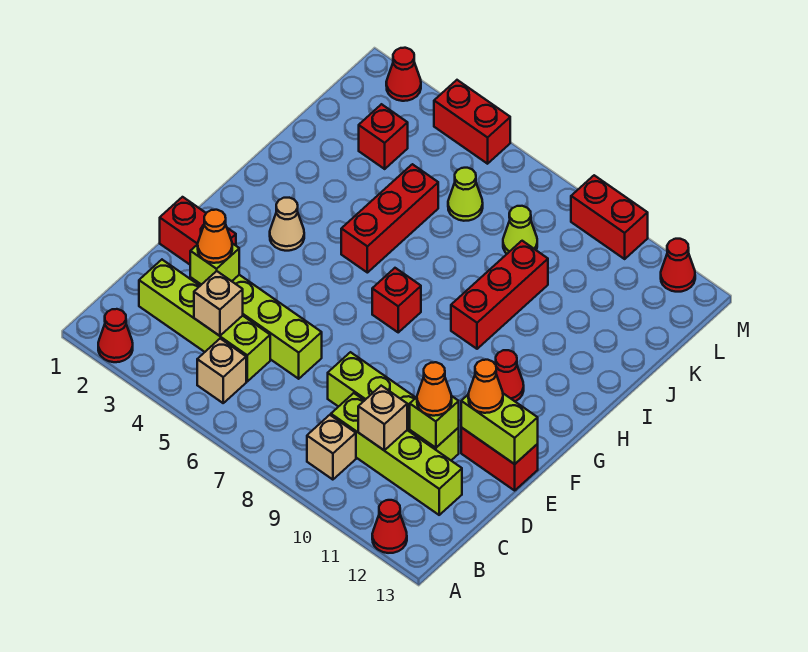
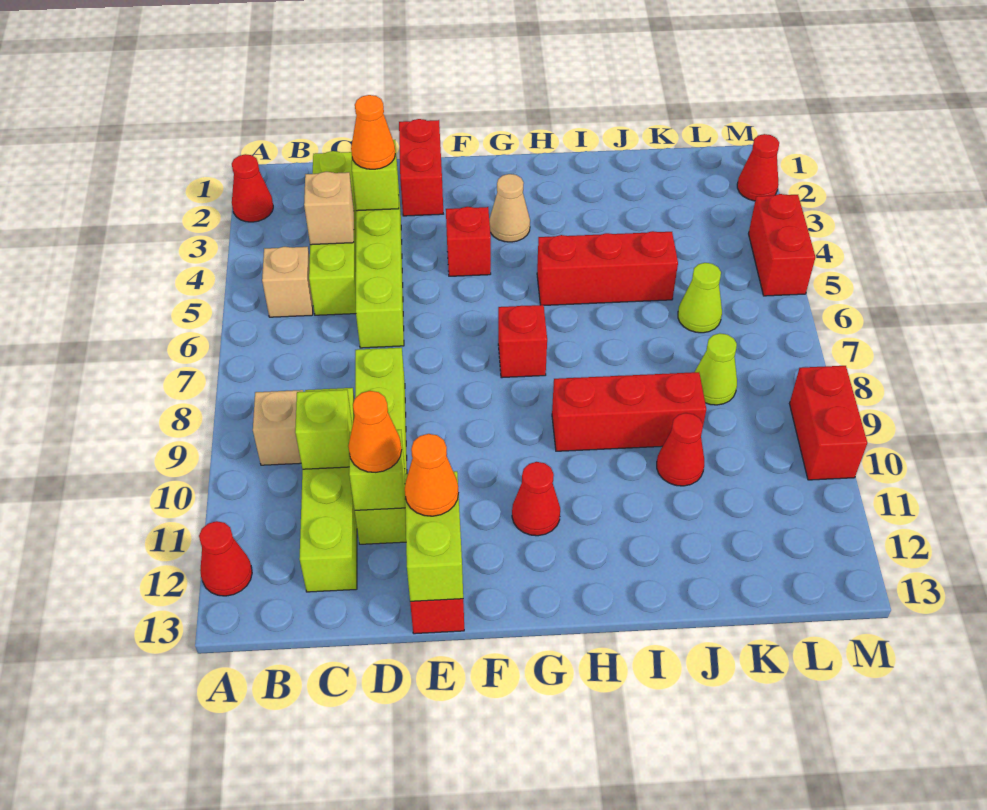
tan 1x1 brick [358,386,407,450] -> lime 1x1 brick [295,390,352,469]
red 1x1 brick [359,104,408,169] -> red 1x1 brick moved to [446,207,491,276]
red 1x1 cone [661,239,695,292] -> red 1x1 cone moved to [657,413,704,486]

